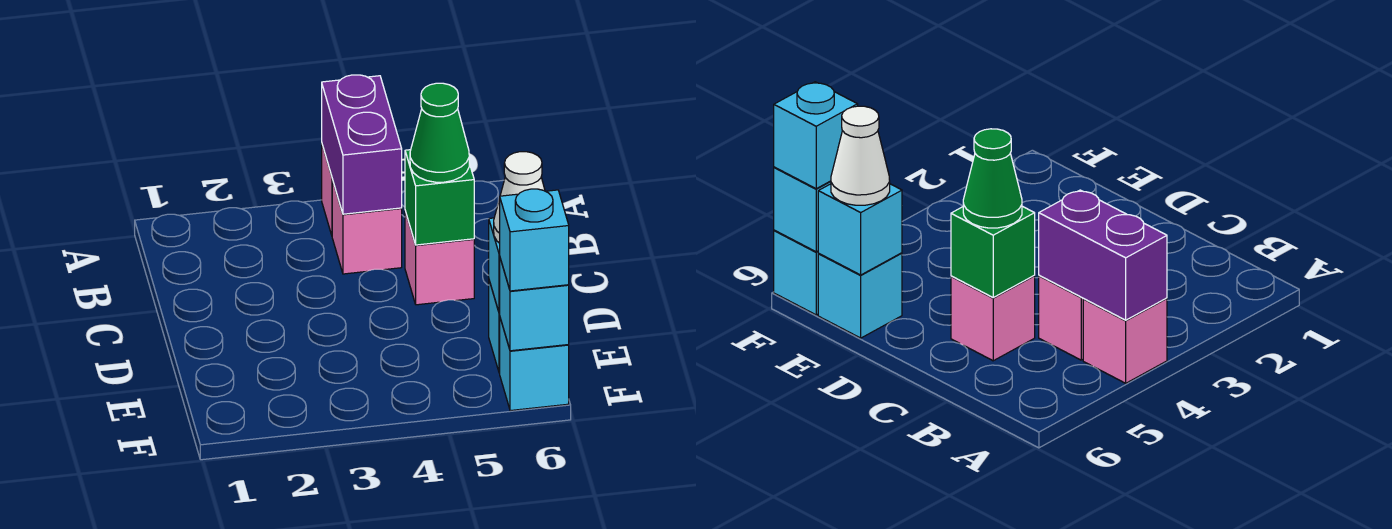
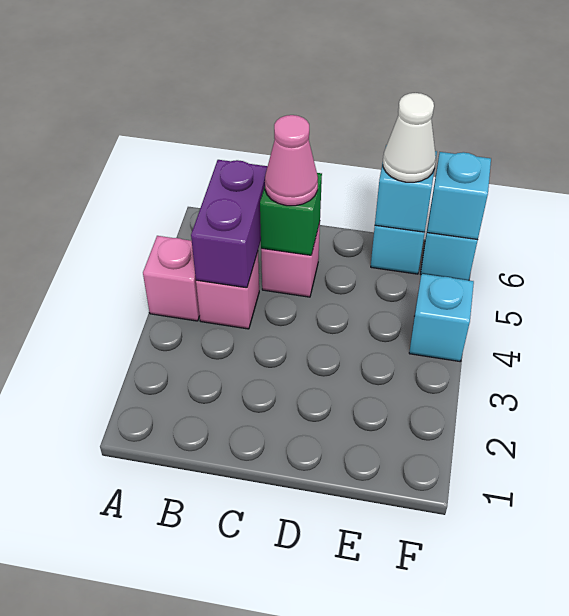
purple 1x2 brick [322,75,402,214] -> purple 1x2 brick turned to [191,160,268,288]
green 1x1 cone [410,83,469,182] -> pink 1x1 cone [265,115,318,206]
cyan 1x1 brick [500,189,569,291] -> cyan 1x1 brick moved to [409,274,474,361]

